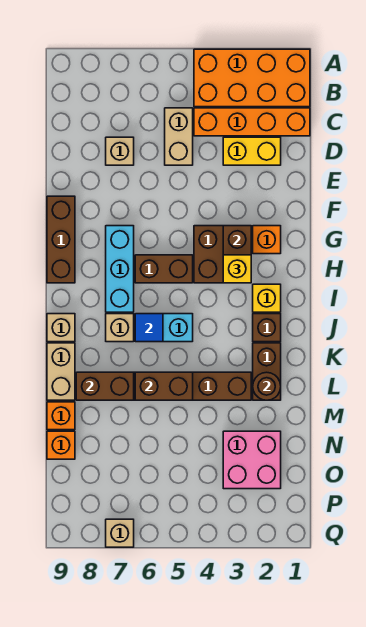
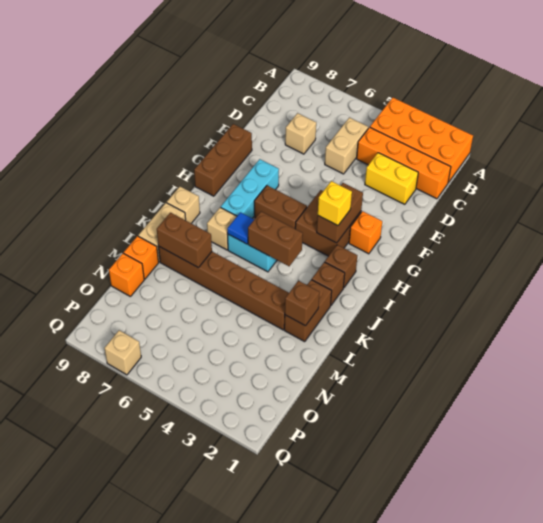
yellow 1x1 brick [253,284,281,312] -> brown 1x1 brick [325,245,357,288]
brown 1x1 round brick [253,372,281,400] -> brown 1x1 brick [285,281,319,326]
brown 1x2 brick [135,372,193,400] -> brown 1x2 brick moved to [248,211,303,266]
pink 2x2 brick [223,431,281,489] -> none

